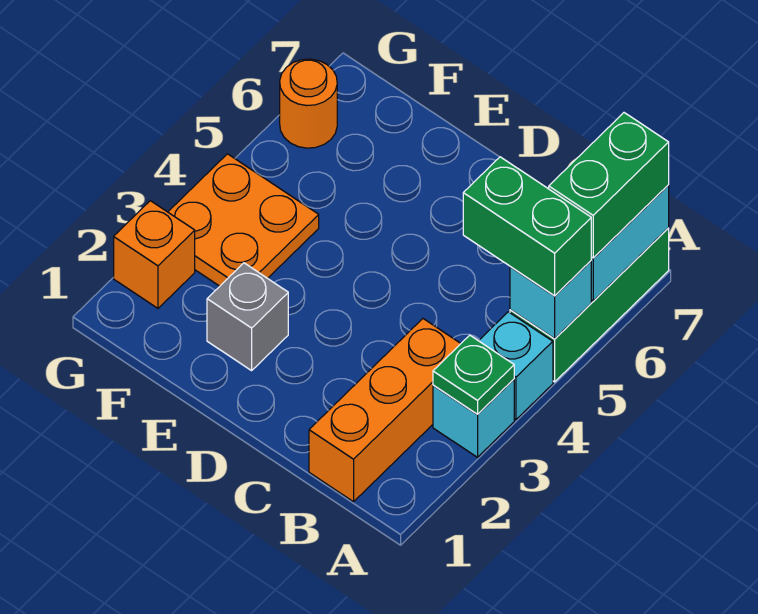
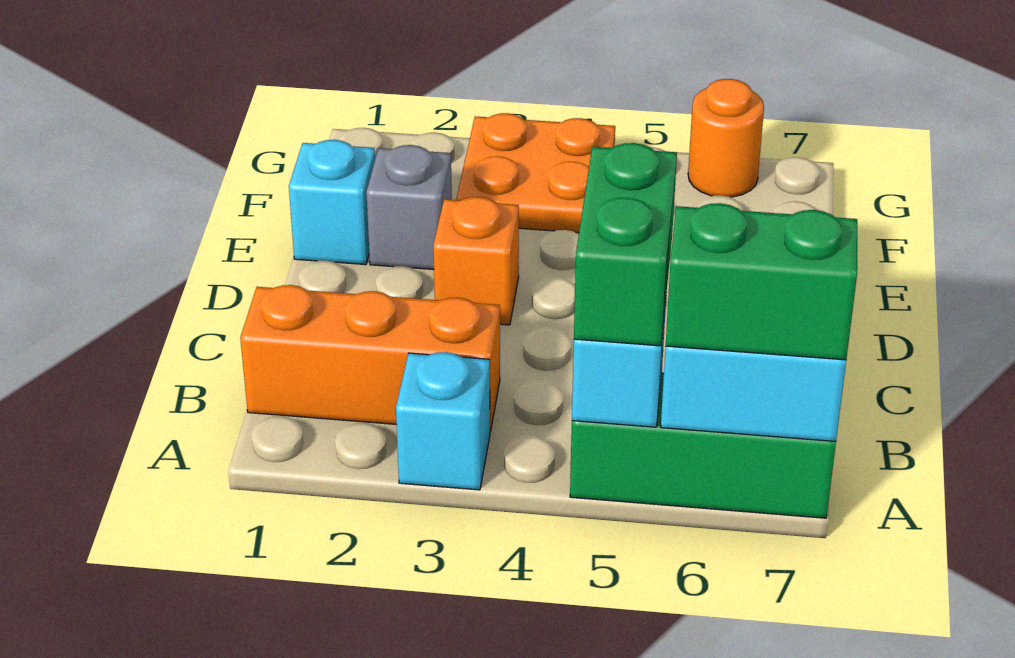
green 1x1 plate [433,335,514,414] -> none
cyan 1x1 brick [479,312,553,419] -> cyan 1x1 brick moved to [289,140,375,265]
orange 1x1 brick [114,201,195,308] -> orange 1x1 brick moved to [433,197,519,325]

